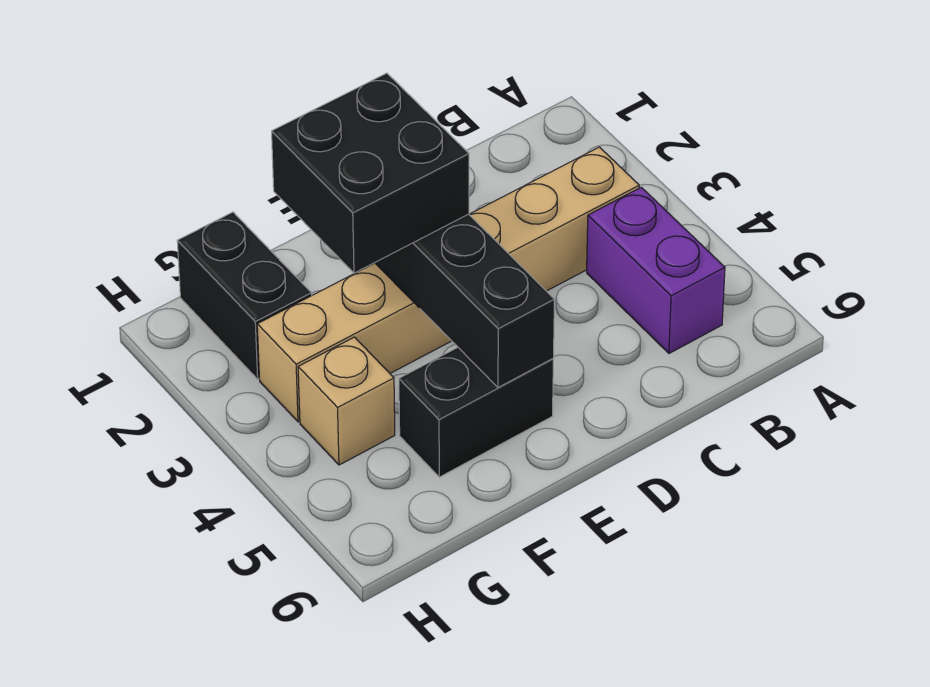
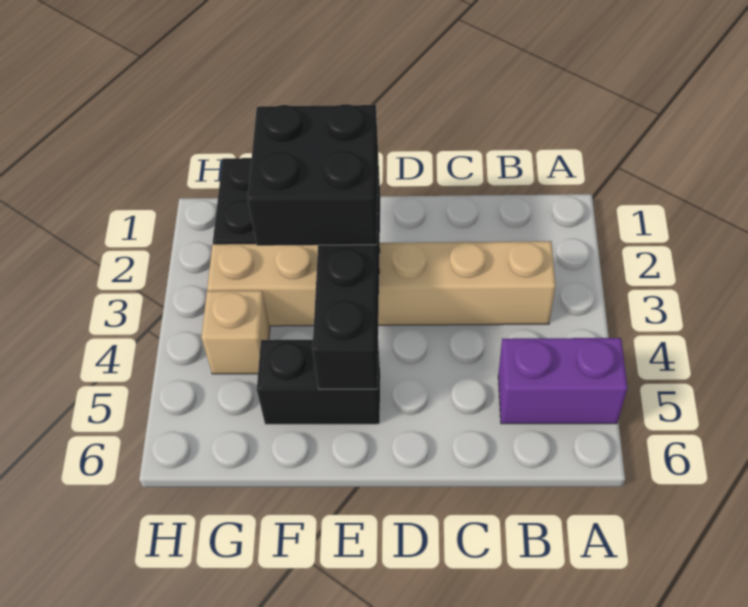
purple 1x2 brick [587,187,725,353] -> purple 1x2 brick turned to [498,338,627,424]

